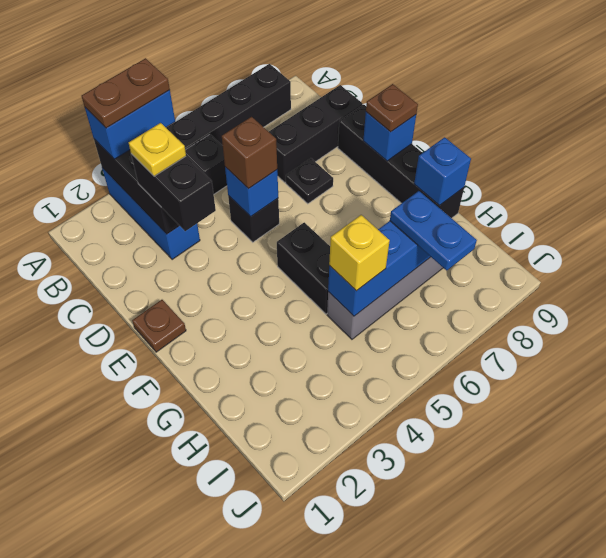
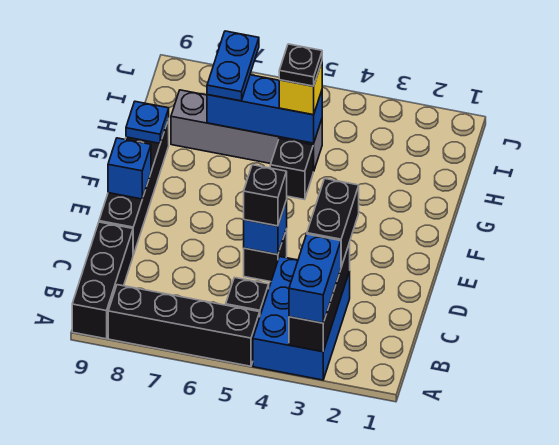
blue 1x3 brick [102,168,200,260] -> blue 2x3 brick [253,257,350,380]
blue 1x2 brick [85,90,175,159] -> blue 1x2 brick turned to [289,234,341,323]
brown 1x2 plate [82,58,170,128] -> none
yellow 1x1 plate [129,123,186,176] -> none
black 1x3 brick [269,85,363,182] -> black 1x3 brick turned to [72,222,133,339]
brown 1x1 brick [222,117,277,189] -> black 1x1 brick [244,165,287,226]
black 1x1 plate [286,158,333,204] -> black 1x1 plate moved to [279,44,322,86]
brown 1x1 plate [132,300,186,352] -> none
brown 1x1 plate [366,84,418,132] -> none
black 1x2 brick [277,222,330,314] -> black 1x1 brick [270,138,314,200]
blue 1x1 brick [414,137,471,206] -> blue 1x1 plate [126,101,169,143]

